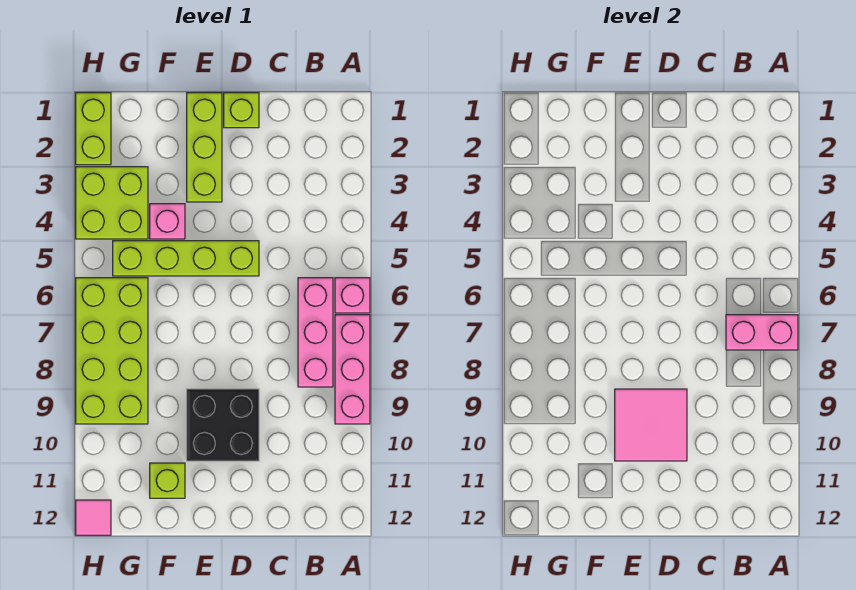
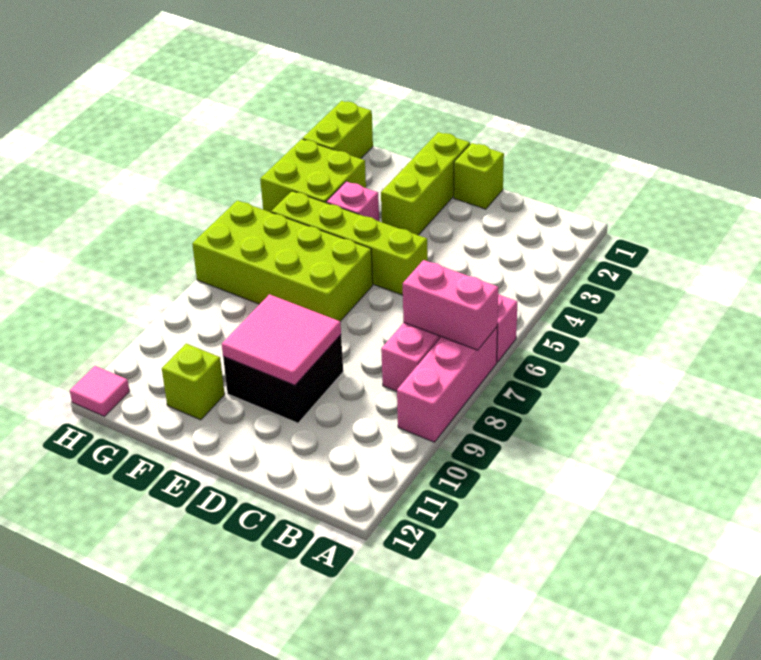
lime 2x4 brick [76,278,148,424] -> lime 2x4 brick turned to [192,200,373,321]

